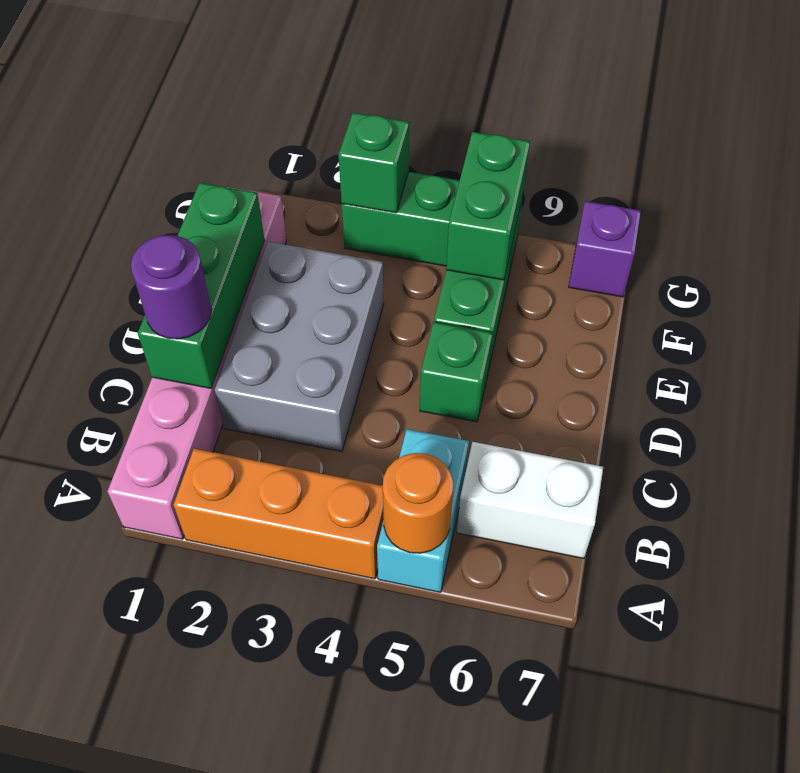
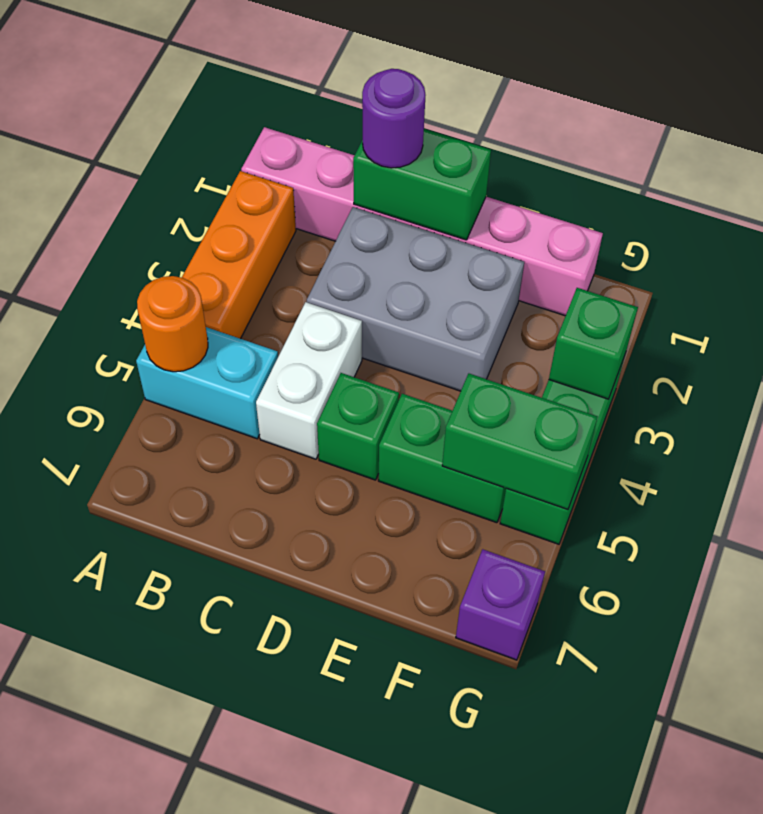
white 1x2 brick [457,442,603,558] -> white 1x2 brick moved to [256,302,362,459]
green 1x3 brick [138,183,265,388] -> green 1x2 brick [353,129,491,240]

